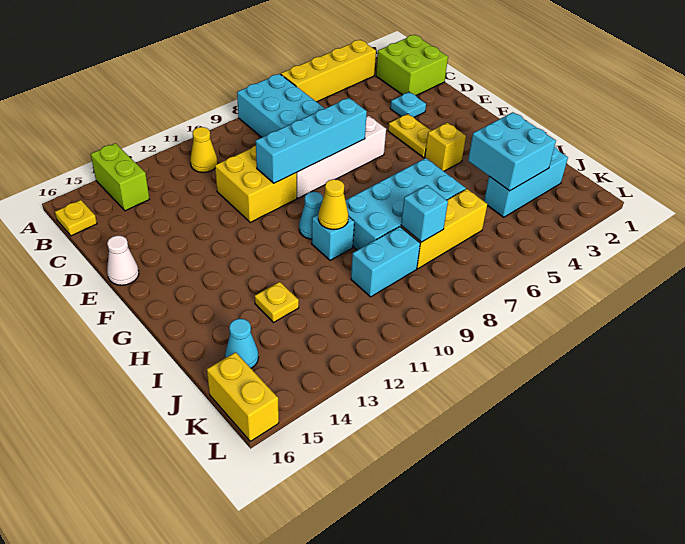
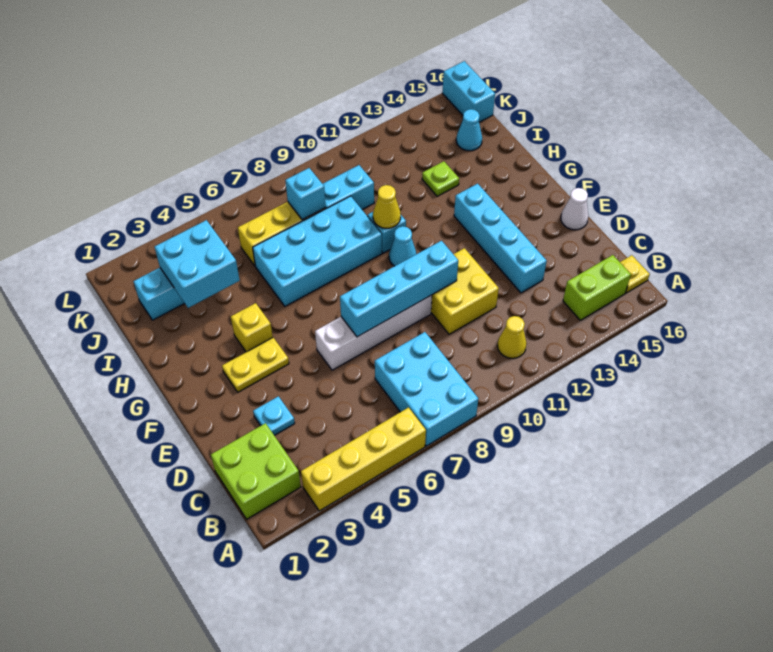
lime 1x2 brick [91,143,149,211] -> lime 1x2 brick turned to [563,255,631,320]
none -> cyan 1x4 brick [454,184,547,293]
yellow 1x2 plate [388,114,432,157] -> yellow 1x2 plate turned to [222,338,289,392]
yellow 1x1 plate [255,282,299,322] -> lime 1x1 plate [422,161,459,196]
yellow 1x2 brick [207,352,279,441] -> cyan 1x2 brick [442,61,495,122]

